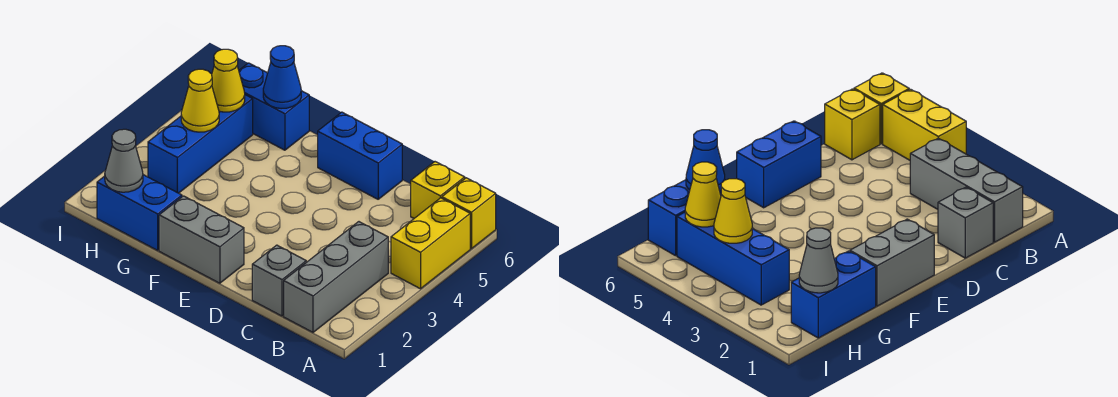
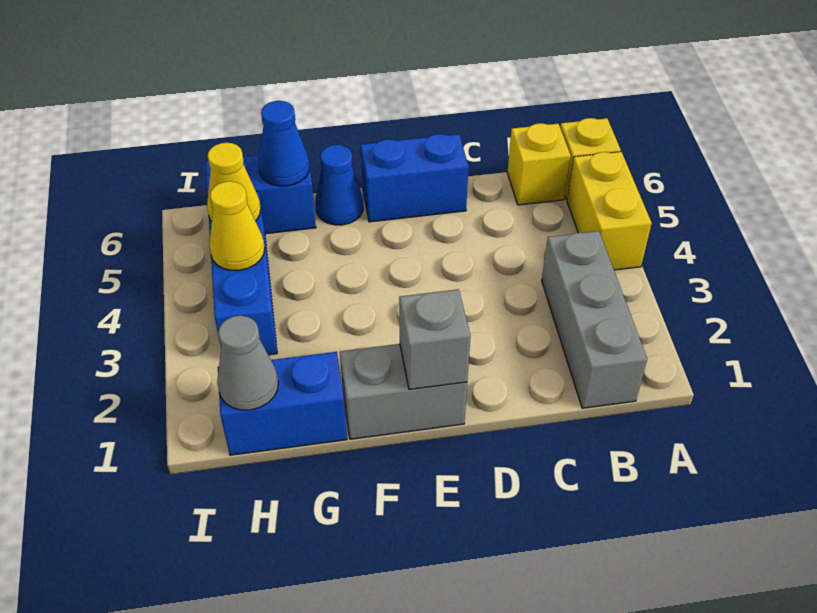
grey 1x1 brick [252,245,306,316] -> grey 1x1 brick moved to [399,289,471,389]
none -> blue 1x1 cone [315,145,363,225]

